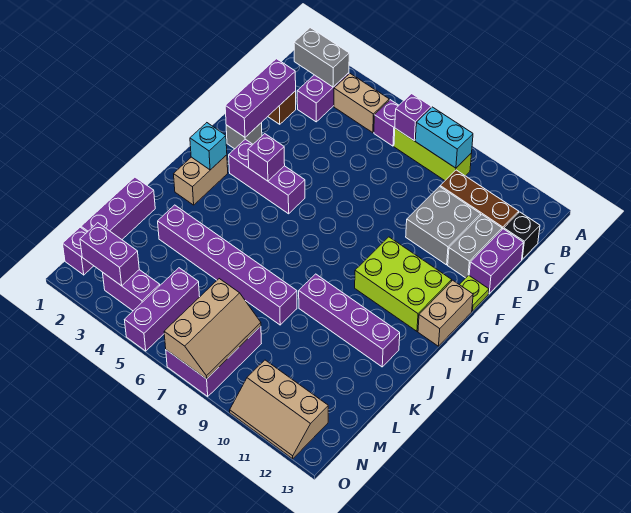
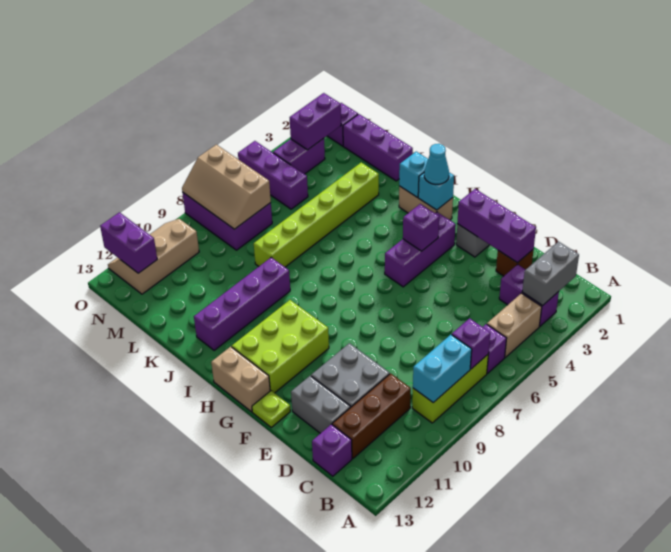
black 1x1 brick [504,212,540,259] -> purple 1x1 brick [312,424,352,476]
purple 1x2 brick [469,229,523,294] -> purple 1x2 brick moved to [100,212,157,273]
none -> cyan 1x1 cone [424,144,449,184]
none -> cyan 1x1 brick [399,152,428,197]
purple 1x6 brick [158,205,297,325] -> lime 1x6 brick [254,163,379,267]

